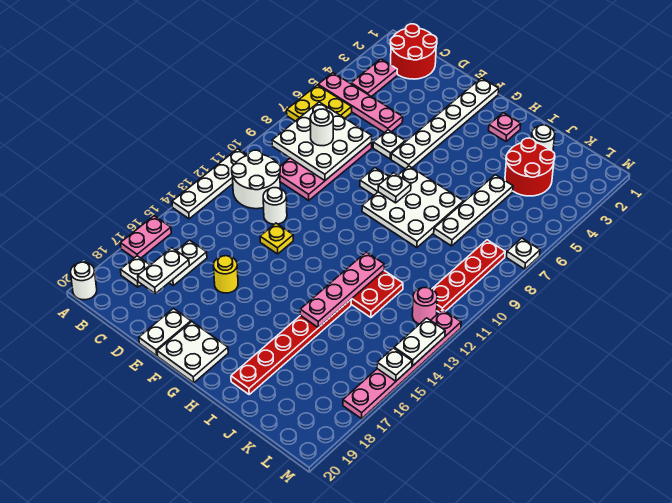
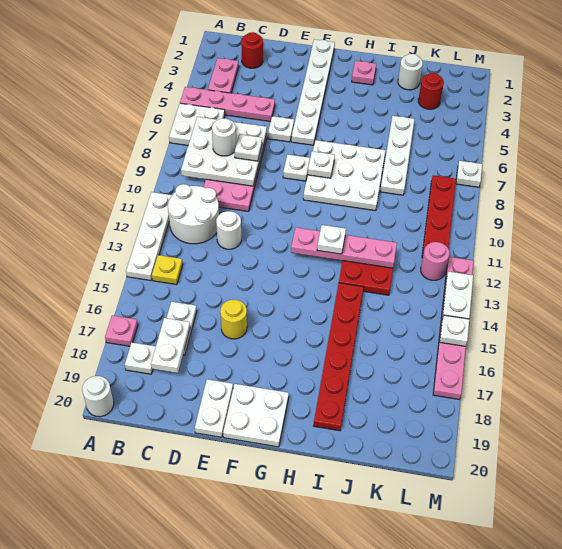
yellow 2x2 plate [287,85,352,121] -> white 2x2 plate [169,103,225,145]
pink 1x2 plate [120,216,171,258] -> pink 1x1 plate [105,315,138,346]
red 2x2 round brick [390,24,437,79] -> red 1x1 round brick [241,32,263,68]
none -> white 1x1 plate [235,134,262,161]
yellow 1x1 plate [260,223,293,254] -> yellow 1x1 plate moved to [152,255,183,285]
none -> white 1x1 plate [317,225,346,254]
pink 1x4 plate [300,252,384,328] -> pink 1x4 plate turned to [291,228,397,268]
red 2x2 round brick [505,138,555,196] -> red 1x1 round brick [418,73,444,109]

